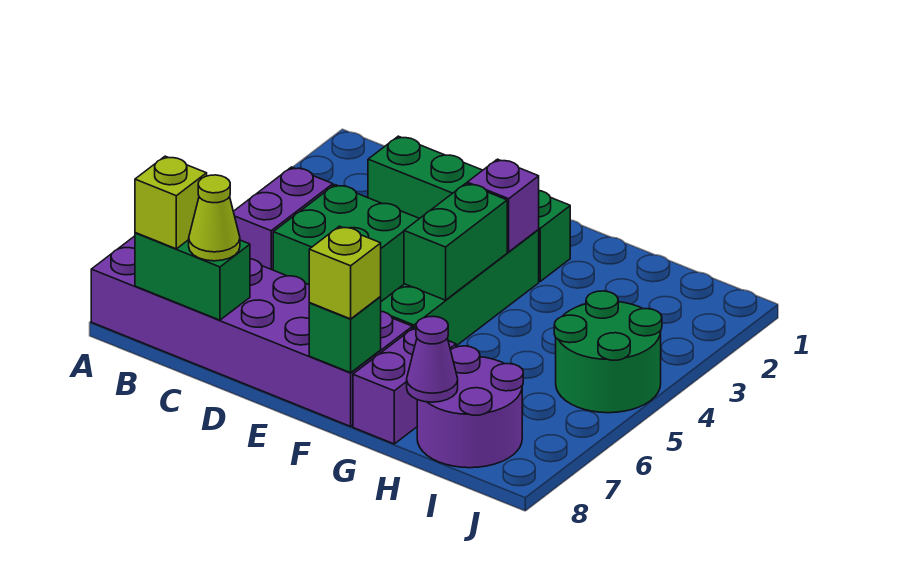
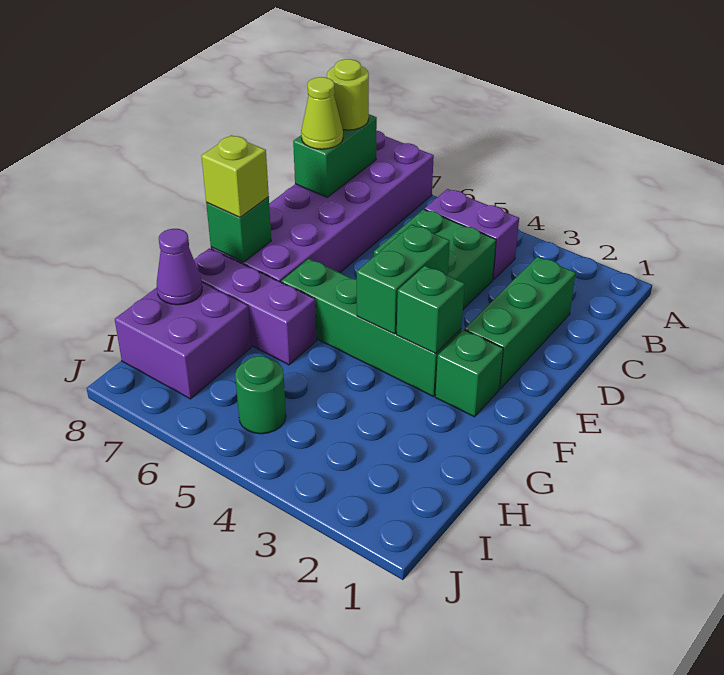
lime 1x1 brick [135,156,207,249] -> lime 1x1 round brick [327,59,369,130]
purple 1x1 brick [467,159,539,252] -> green 1x1 brick [397,266,465,353]
green 1x2 brick [404,184,507,300] -> green 1x2 brick turned to [357,224,450,334]
purple 1x2 brick [353,327,456,444] -> purple 1x3 brick [194,248,317,365]
purple 2x2 round brick [417,346,523,468] -> purple 2x2 brick [115,283,251,399]
green 2x2 round brick [554,291,662,413] -> green 1x1 round brick [235,356,286,434]

